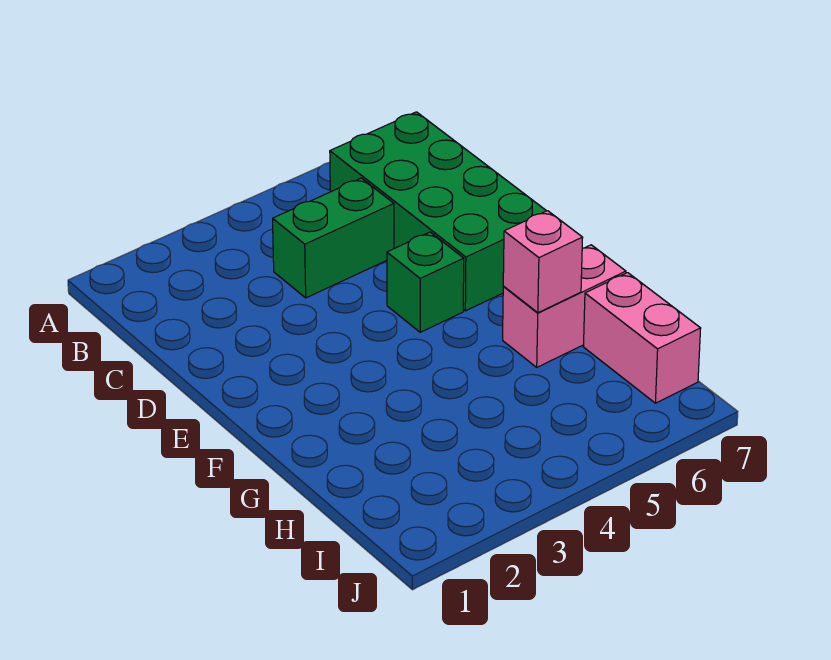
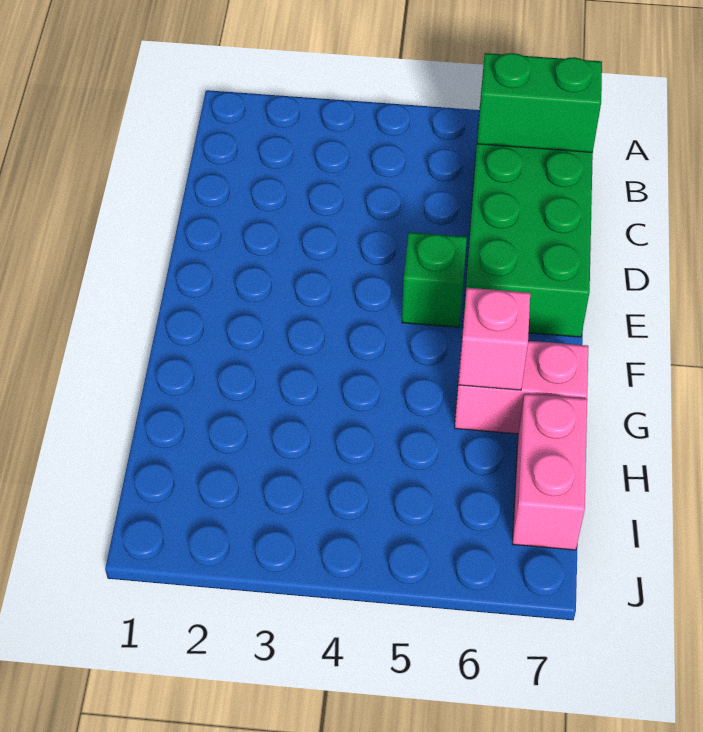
green 1x2 brick [273,178,394,298] -> green 1x2 brick moved to [477,53,602,152]

